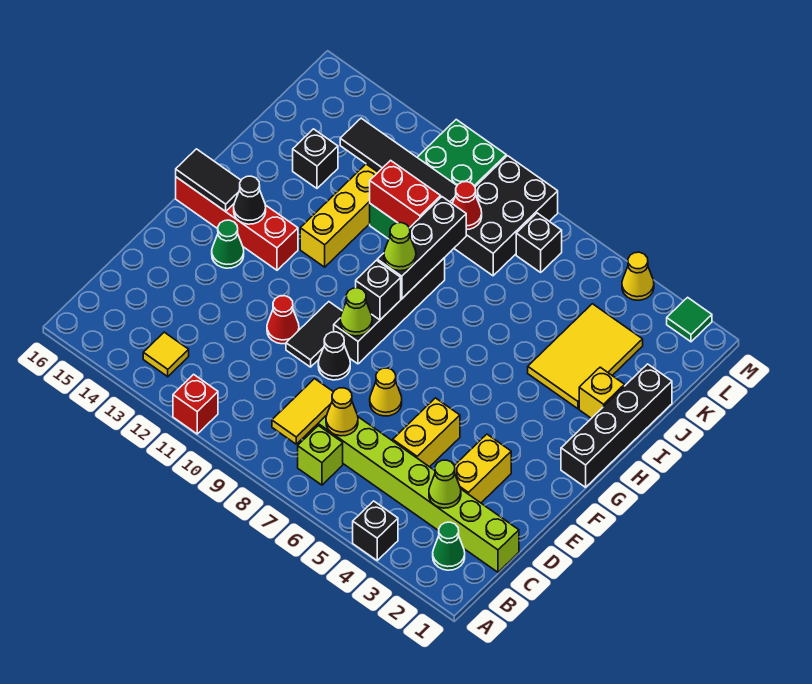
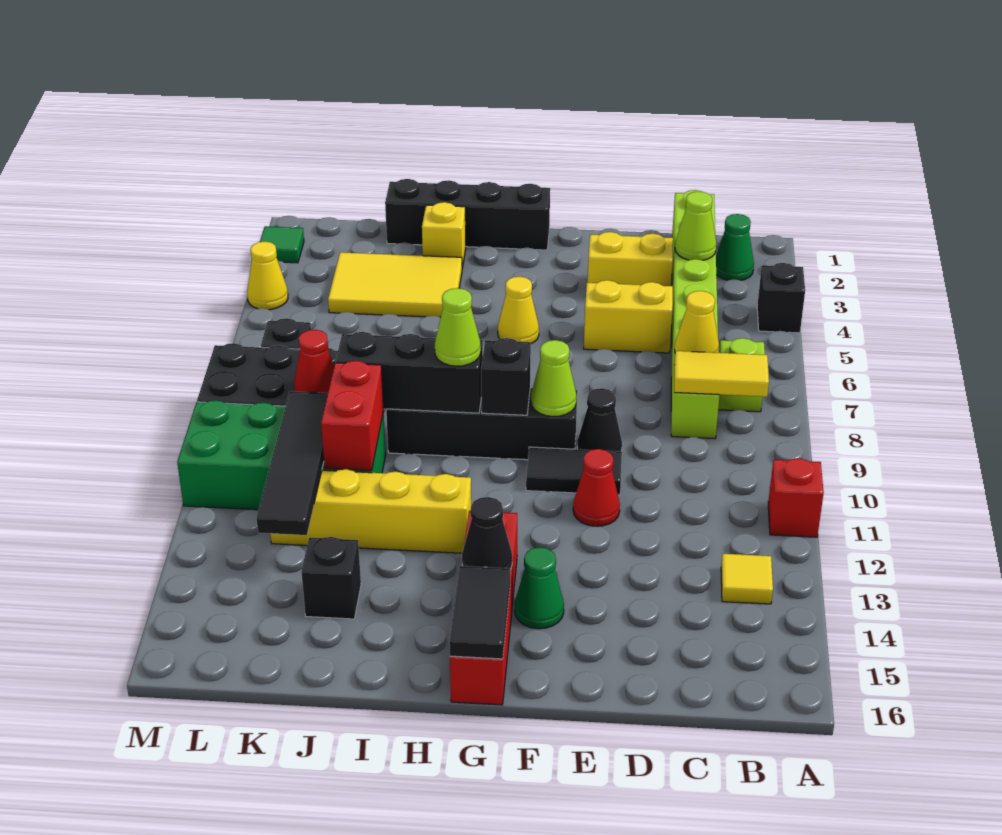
yellow 1x1 cone [370,368,402,416] -> yellow 1x1 cone moved to [498,277,539,344]

